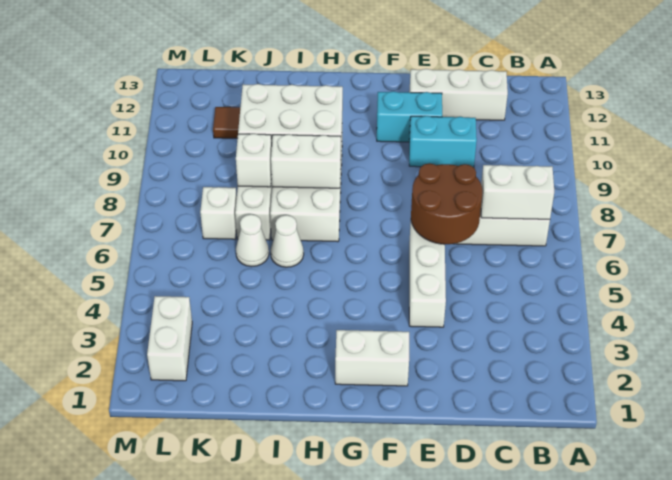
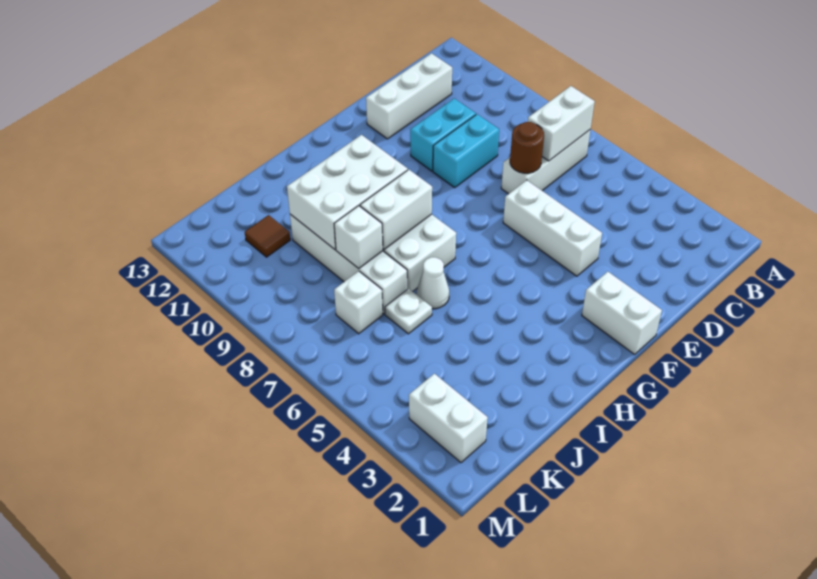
brown 2x2 round brick [411,163,482,244] -> brown 1x1 round brick [510,122,544,173]
cyan 1x2 brick [377,91,442,142] -> cyan 1x2 brick moved to [433,114,499,187]
white 1x2 brick [335,330,409,386] -> white 1x2 brick turned to [582,272,662,354]
white 1x1 cone [236,214,269,267] -> white 1x1 plate [385,289,432,334]

